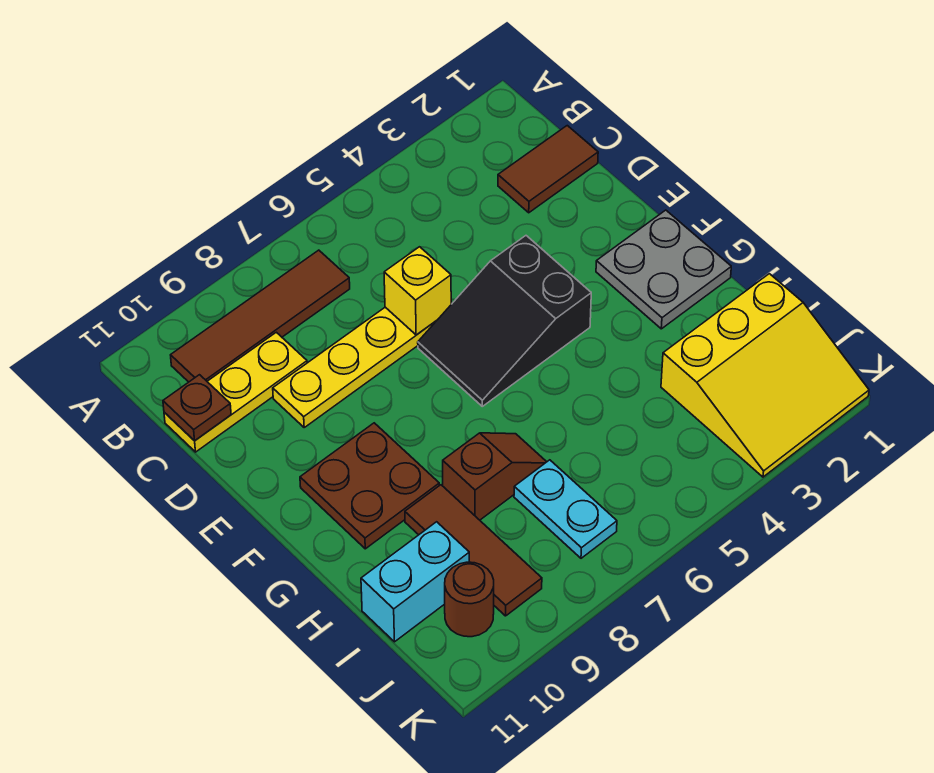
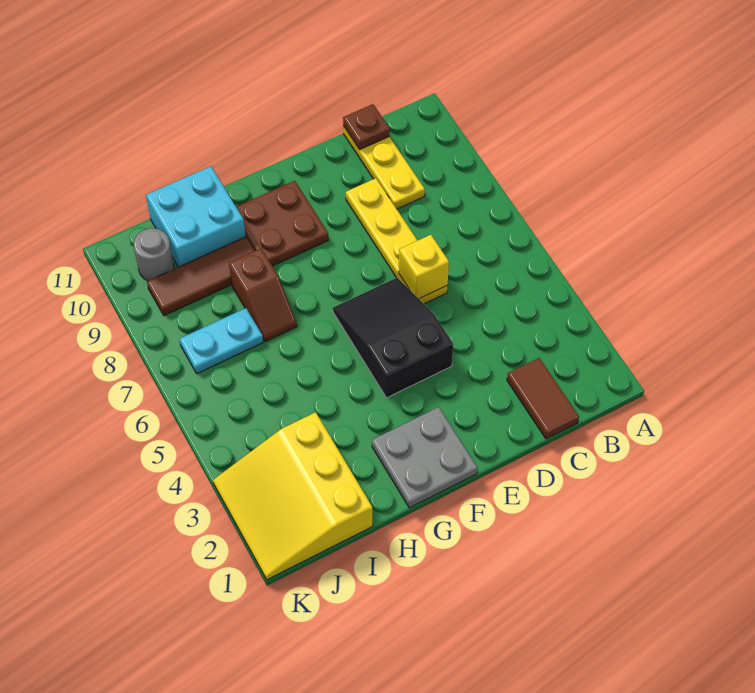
brown 1x4 tile [171,250,350,382] -> none
cyan 1x2 brick [361,522,469,642] -> cyan 2x2 brick [146,166,245,267]
brown 1x1 round brick [445,562,494,637] -> grey 1x1 round brick [133,228,174,281]

